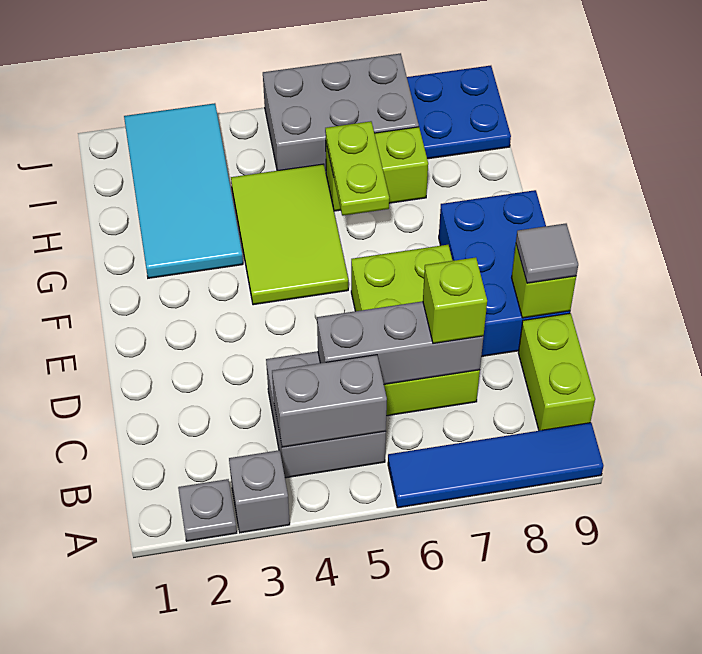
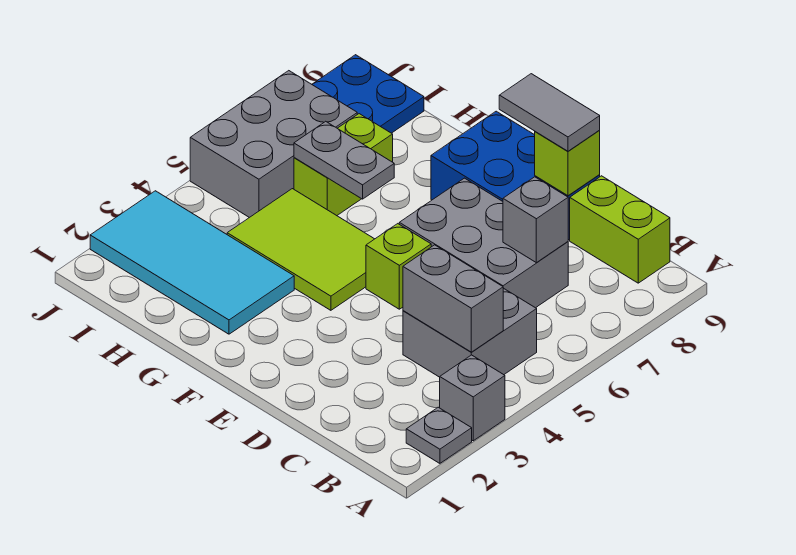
blue 1x4 tile [388,423,603,508] -> none
grey 1x2 brick [272,355,387,447] -> grey 1x2 brick turned to [403,245,503,352]
grey 1x3 brick [317,301,483,384] -> grey 1x1 brick [503,177,568,263]
lime 2x3 brick [351,245,480,416] -> grey 2x3 brick [399,178,568,308]
lime 1x1 brick [423,257,487,343] -> lime 1x1 brick moved to [366,224,431,309]
grey 1x1 tile [516,224,578,283] -> grey 1x2 tile [499,74,600,151]
lime 1x2 plate [325,121,389,216] -> grey 1x2 plate [294,121,394,199]

